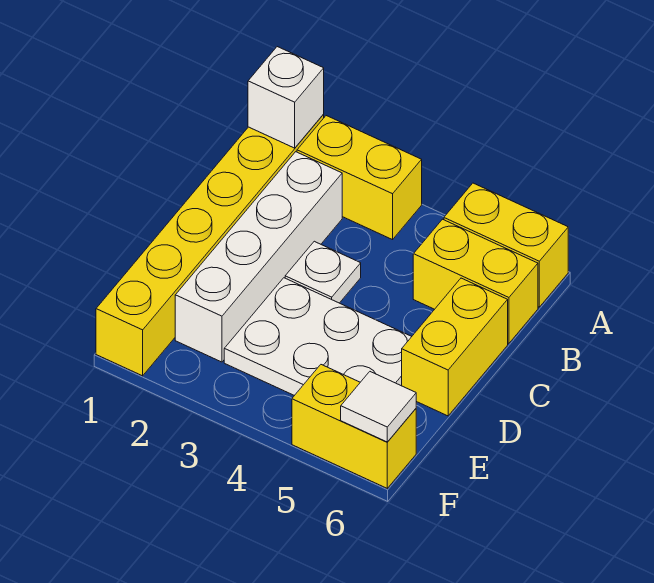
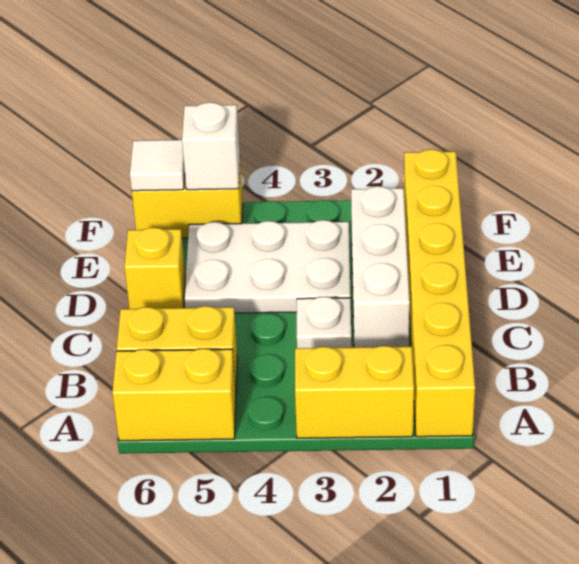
white 1x1 brick [248,47,324,148] -> white 1x1 brick moved to [182,102,240,190]
white 1x4 brick [175,152,342,362] -> white 1x3 brick [351,186,410,348]
yellow 1x2 brick [402,278,508,416] -> yellow 1x1 brick [124,228,185,309]

